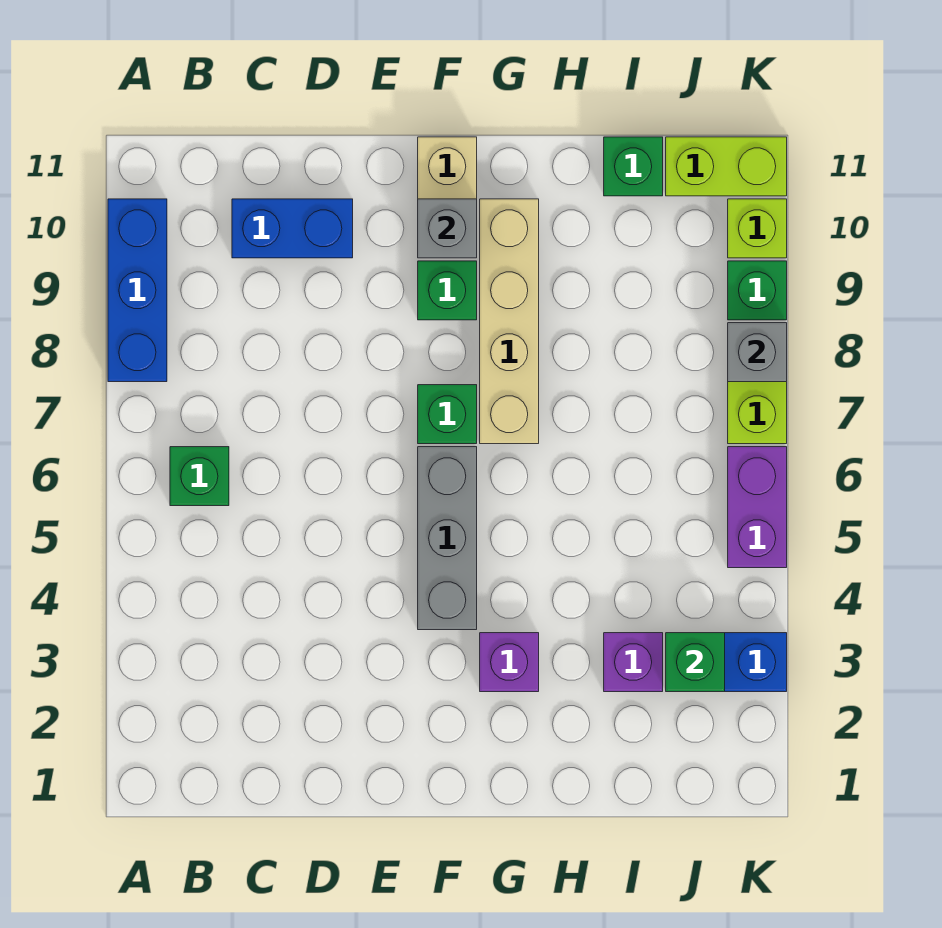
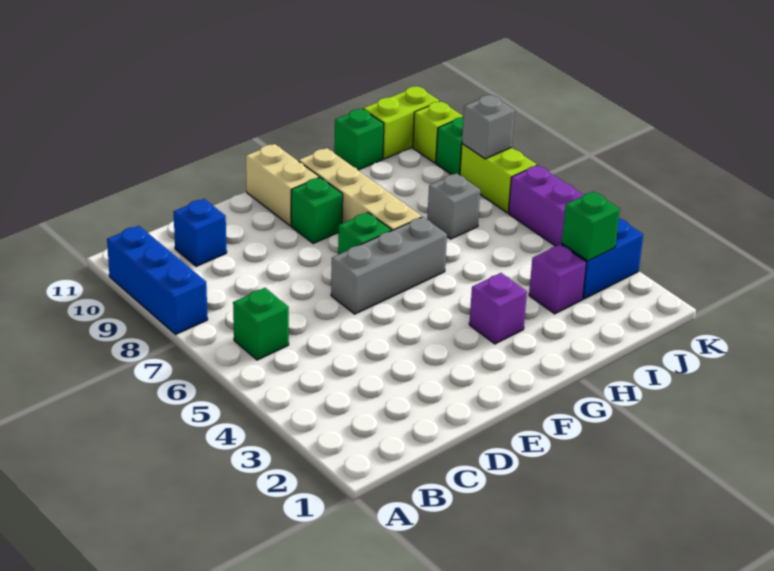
blue 1x2 brick [232,199,353,258] -> blue 1x1 brick [174,199,227,266]
grey 1x3 brick [418,447,477,630] -> grey 1x3 brick turned to [331,217,447,314]
grey 1x1 brick [418,199,477,258] -> grey 1x1 brick moved to [427,173,480,239]

